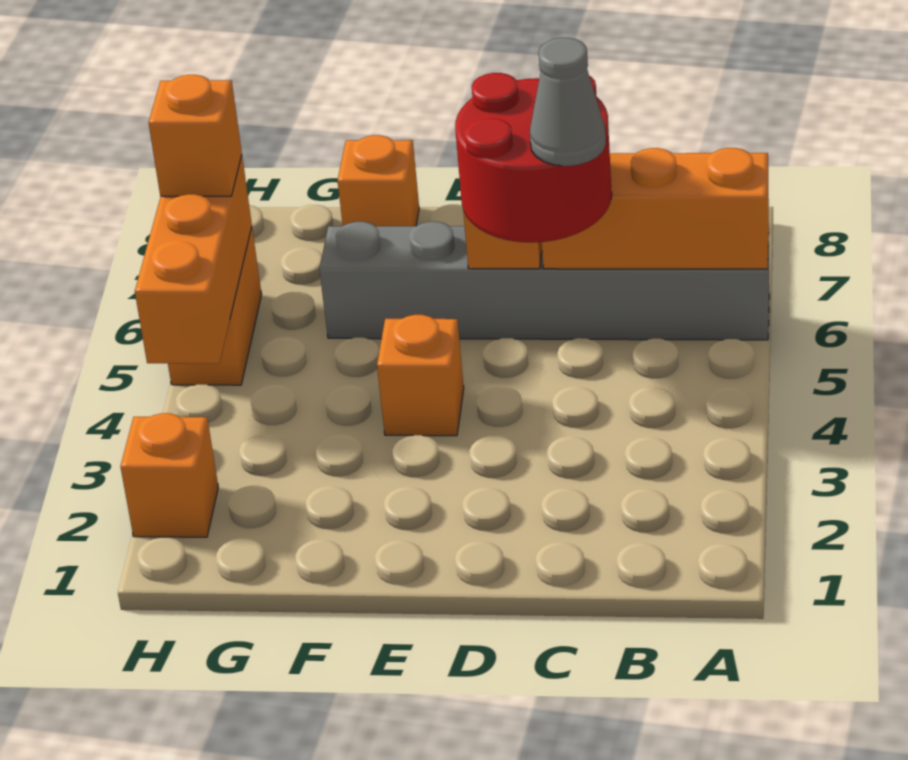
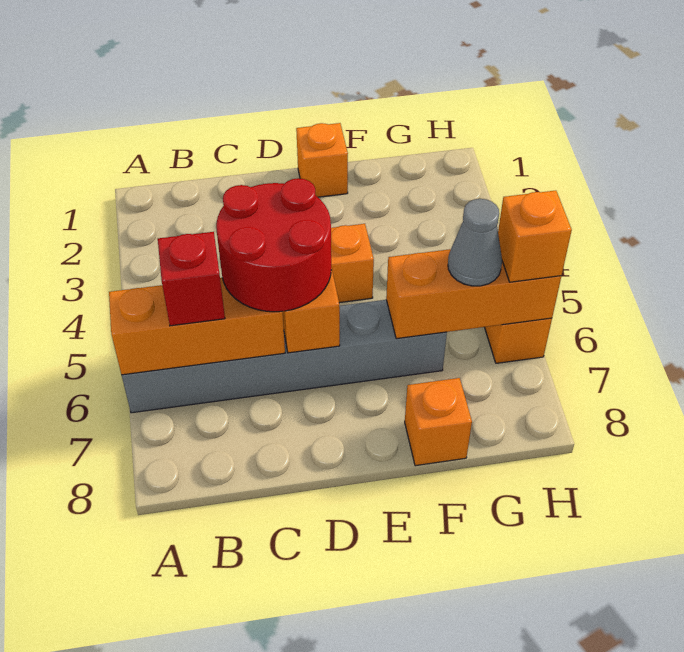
none -> red 1x1 brick [158,232,225,326]
grey 1x1 cone [530,38,606,166] -> grey 1x1 cone moved to [448,199,502,286]
orange 1x1 brick [120,413,218,537] -> orange 1x1 brick moved to [296,123,348,197]
orange 1x3 brick [135,156,252,364] -> orange 1x3 brick turned to [386,249,561,339]

